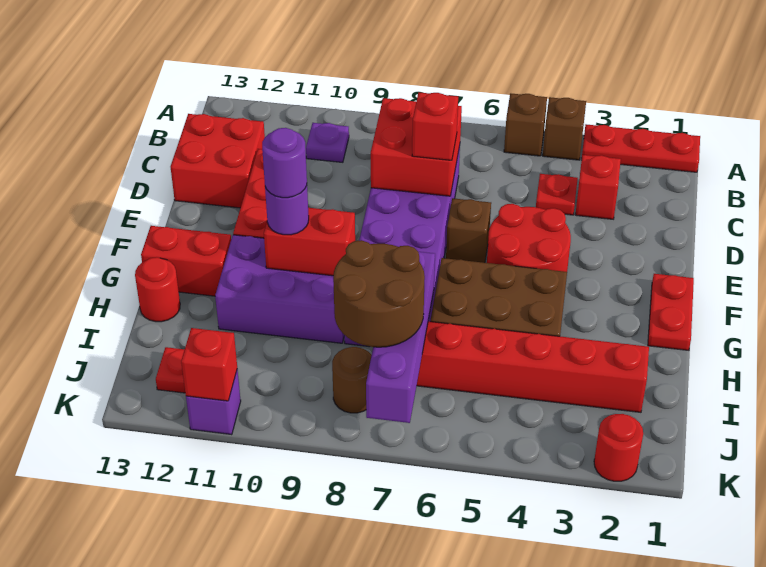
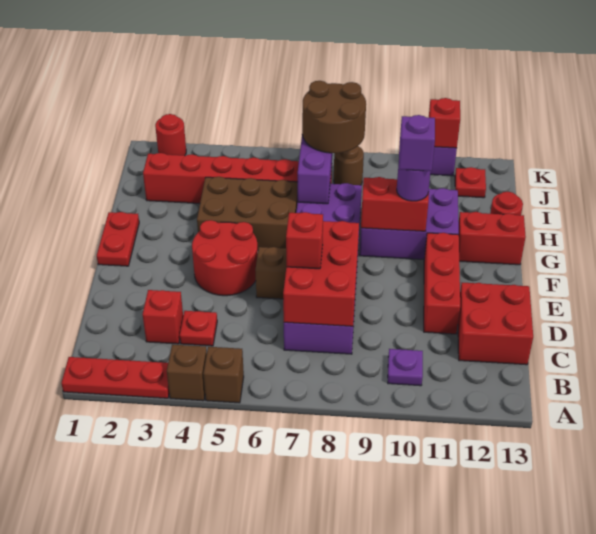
red 2x2 brick [371,98,462,196] -> red 2x3 brick [283,221,359,326]
purple 1x1 round brick [262,128,307,198] -> purple 1x1 brick [399,115,435,171]

